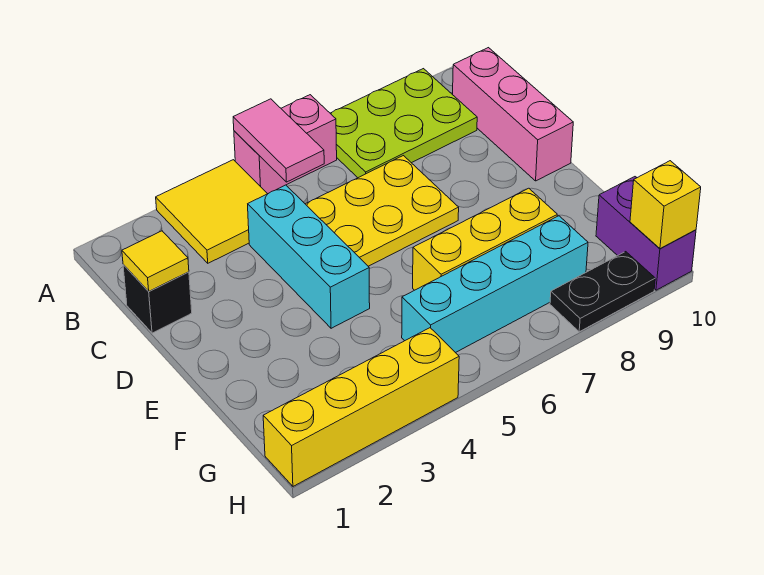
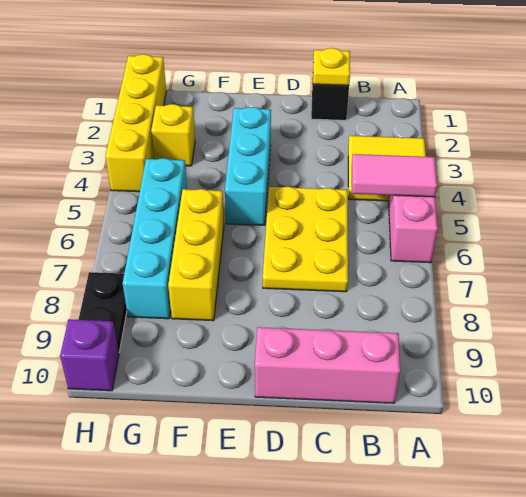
lime 2x3 plate [330,69,477,178] -> none
yellow 1x1 tile [122,231,189,291] -> yellow 1x1 plate [313,48,350,85]
cyan 1x3 brick [248,185,370,328] -> cyan 1x3 brick turned to [225,107,271,225]
purple 1x2 brick [596,177,696,290] -> purple 1x1 brick [60,319,119,391]
yellow 1x1 brick [630,161,701,249] -> yellow 1x1 brick moved to [151,104,195,166]

